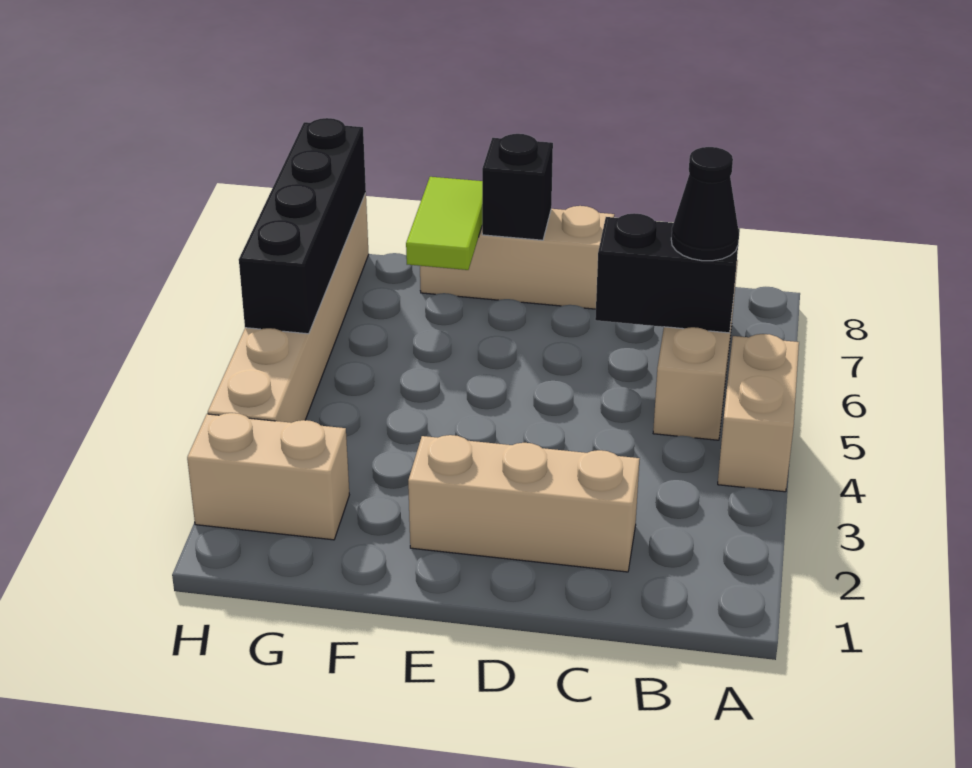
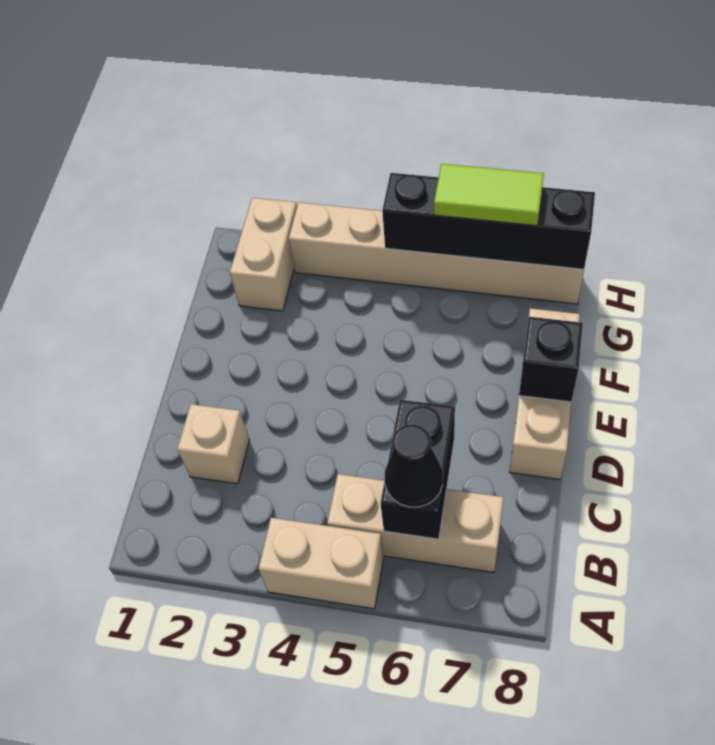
tan 1x3 brick [408,435,640,572] -> tan 1x1 brick [177,404,249,484]
lime 1x2 tile [406,177,482,270] -> lime 1x2 tile moved to [434,164,544,226]

